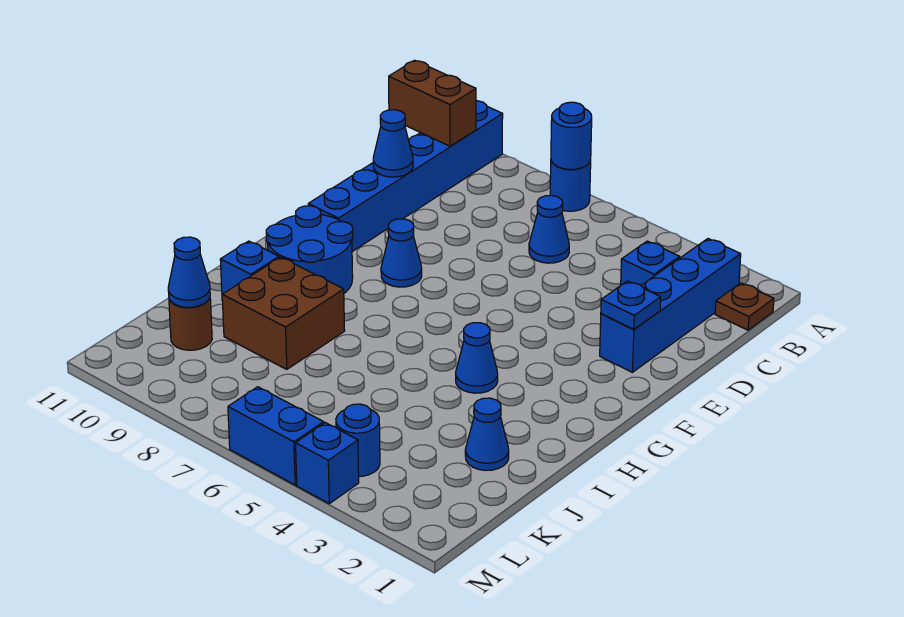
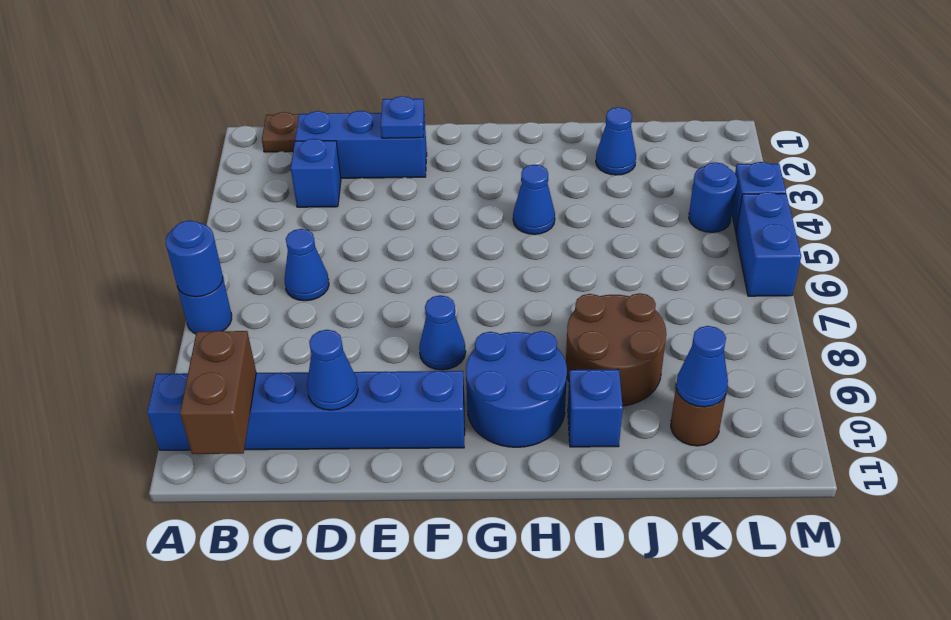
blue 1x4 brick [600,239,741,372] -> blue 1x3 brick [295,111,427,178]
brown 2x2 brick [222,257,345,369] -> brown 2x2 round brick [566,293,666,406]

